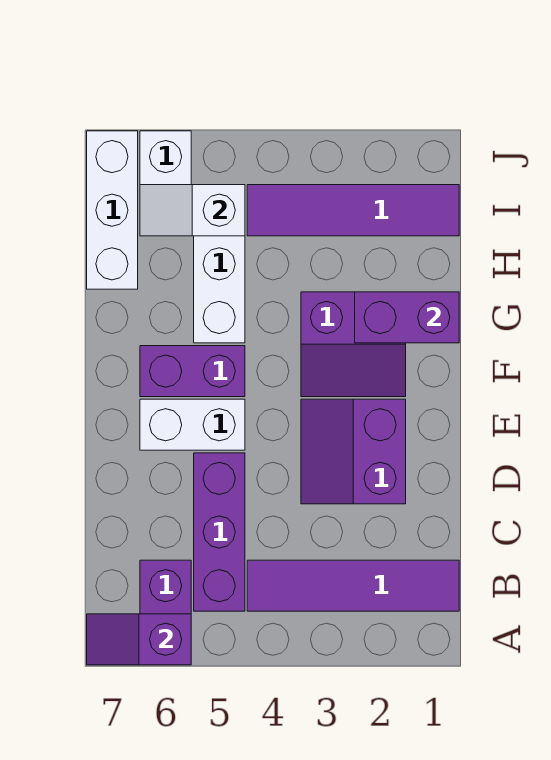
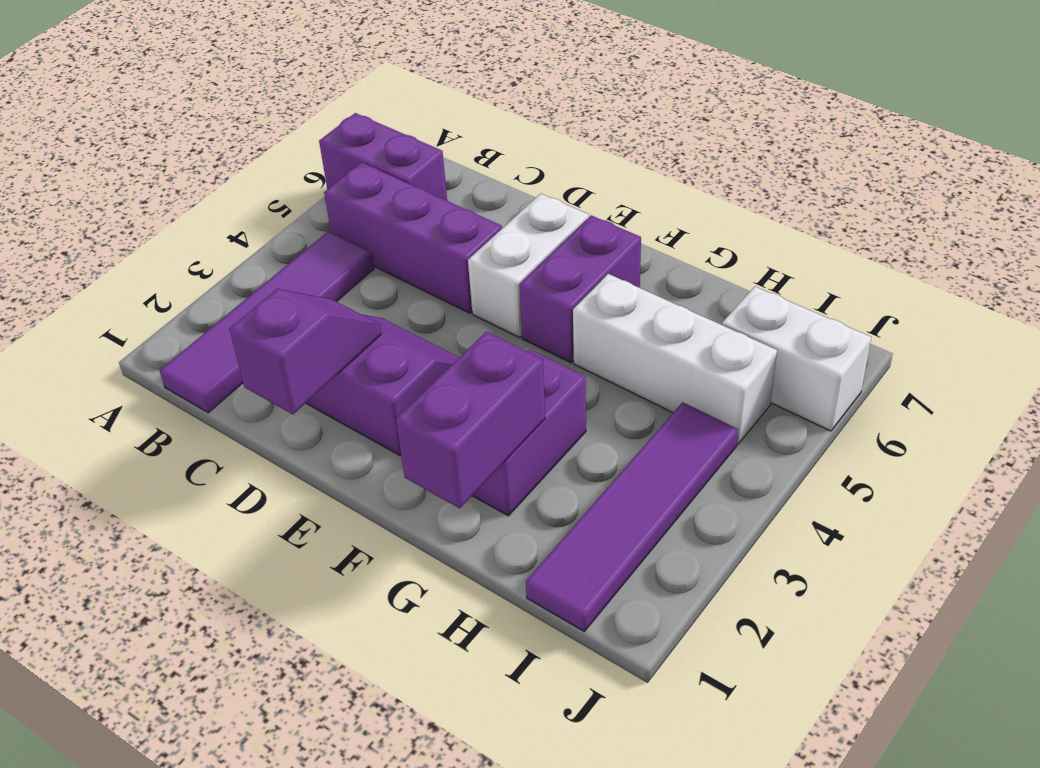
purple 1x2 slope [87,614,191,665] -> purple 1x2 slope moved to [230,289,381,415]
white 1x3 brick [87,131,138,289] -> none
white 1x2 slope [140,185,245,236] -> none

